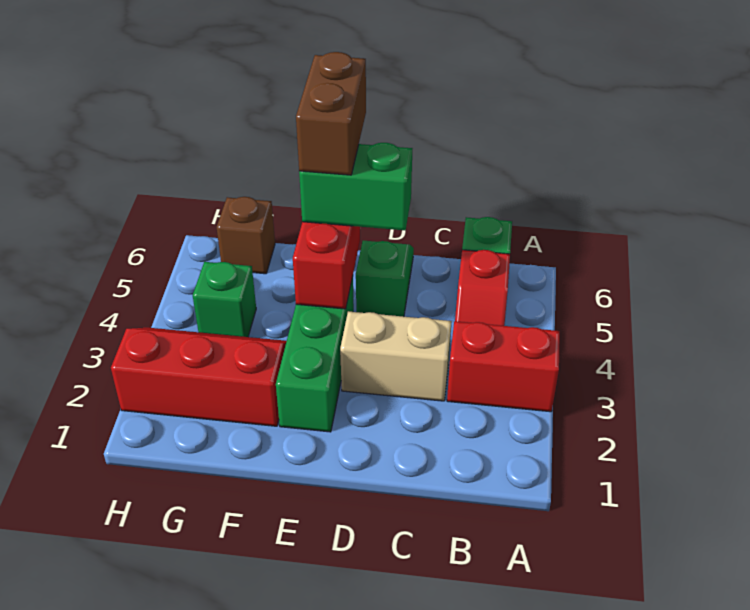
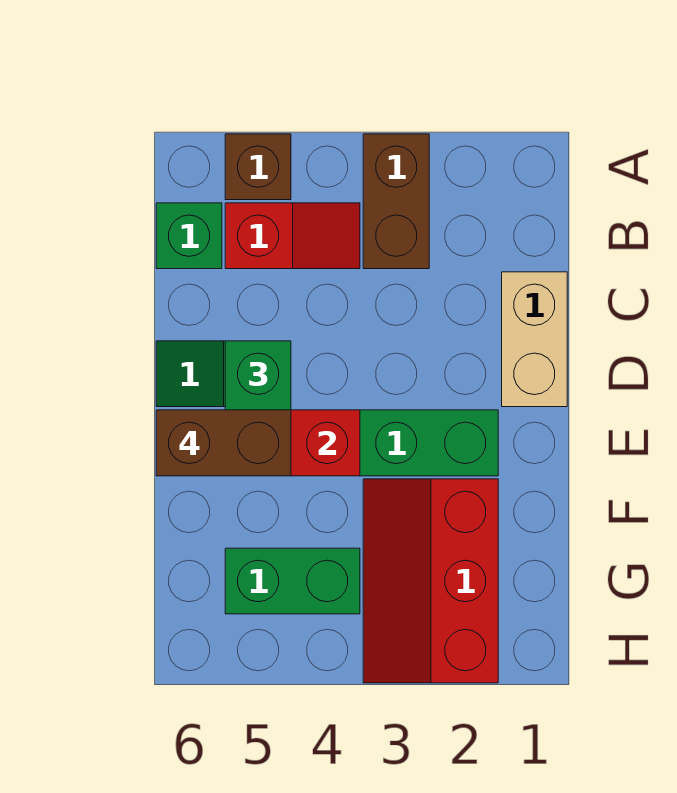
red 1x2 brick [447,321,560,412] -> brown 1x2 brick [363,134,429,269]
tan 1x2 brick [340,311,452,401] -> tan 1x2 brick moved to [502,272,567,407]
green 1x1 brick [193,262,256,337] -> green 1x2 brick [225,548,360,614]
brown 1x1 brick [217,197,275,274] -> brown 1x1 brick moved to [225,134,291,200]

